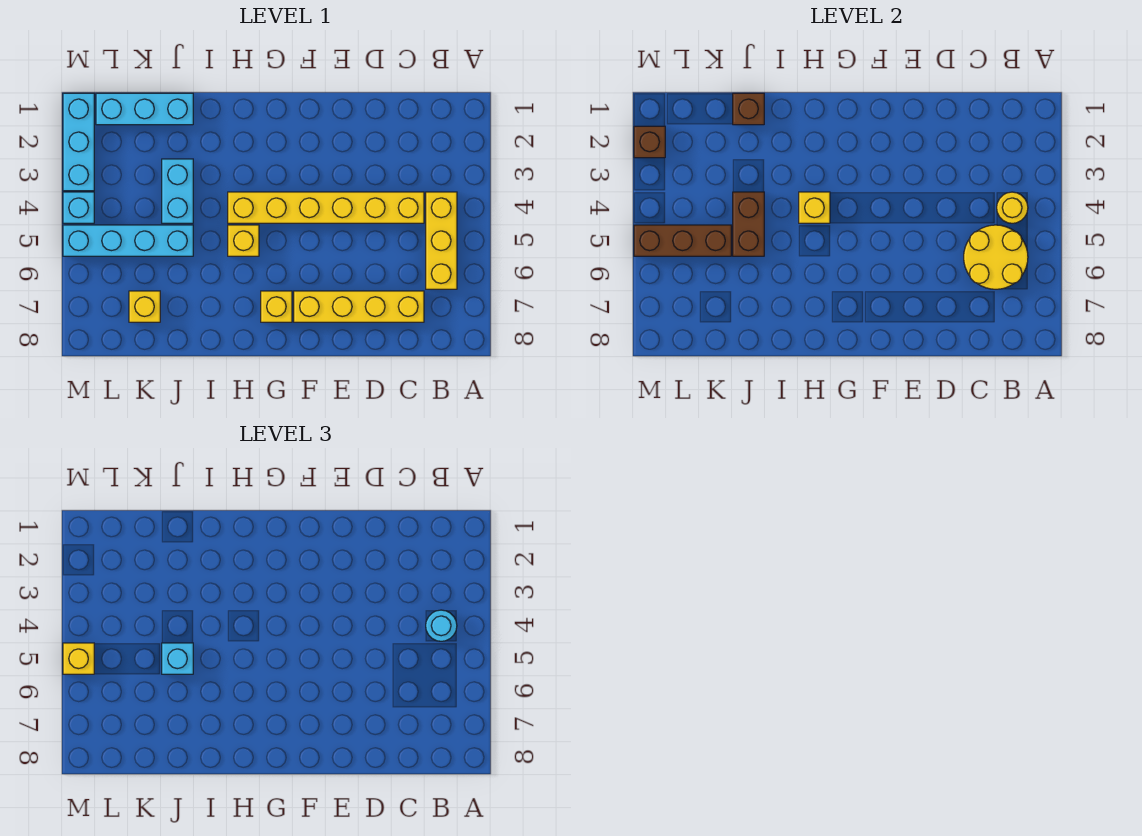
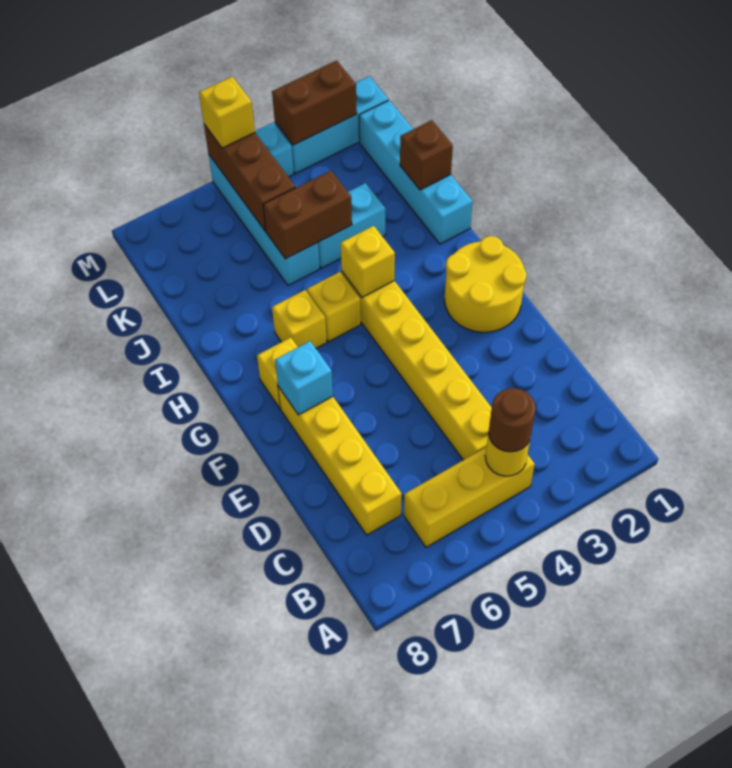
cyan 1x1 round brick [426,610,457,641] -> brown 1x1 round brick [489,388,536,452]
yellow 2x2 round brick [964,225,1028,289] -> yellow 2x2 round brick moved to [445,236,527,332]
cyan 1x3 brick [96,93,193,125] -> cyan 1x4 brick [359,100,473,244]
cyan 1x1 brick [162,643,193,674] -> cyan 1x1 brick moved to [275,341,333,415]
yellow 1x1 brick [129,291,160,322] -> yellow 1x1 brick moved to [272,290,327,348]
brown 1x1 brick [634,126,665,158] -> brown 1x2 brick [272,61,357,145]

